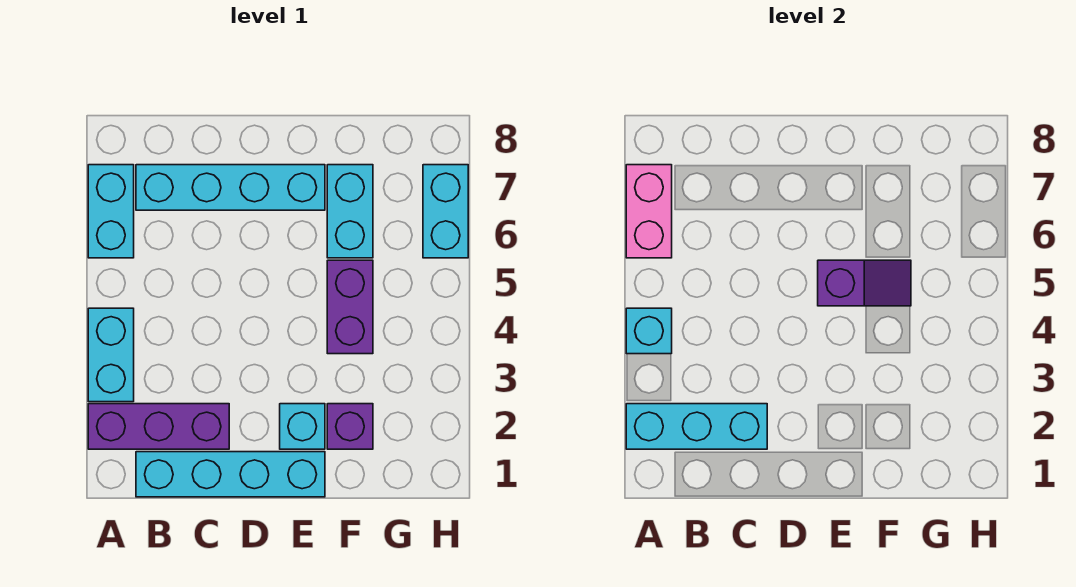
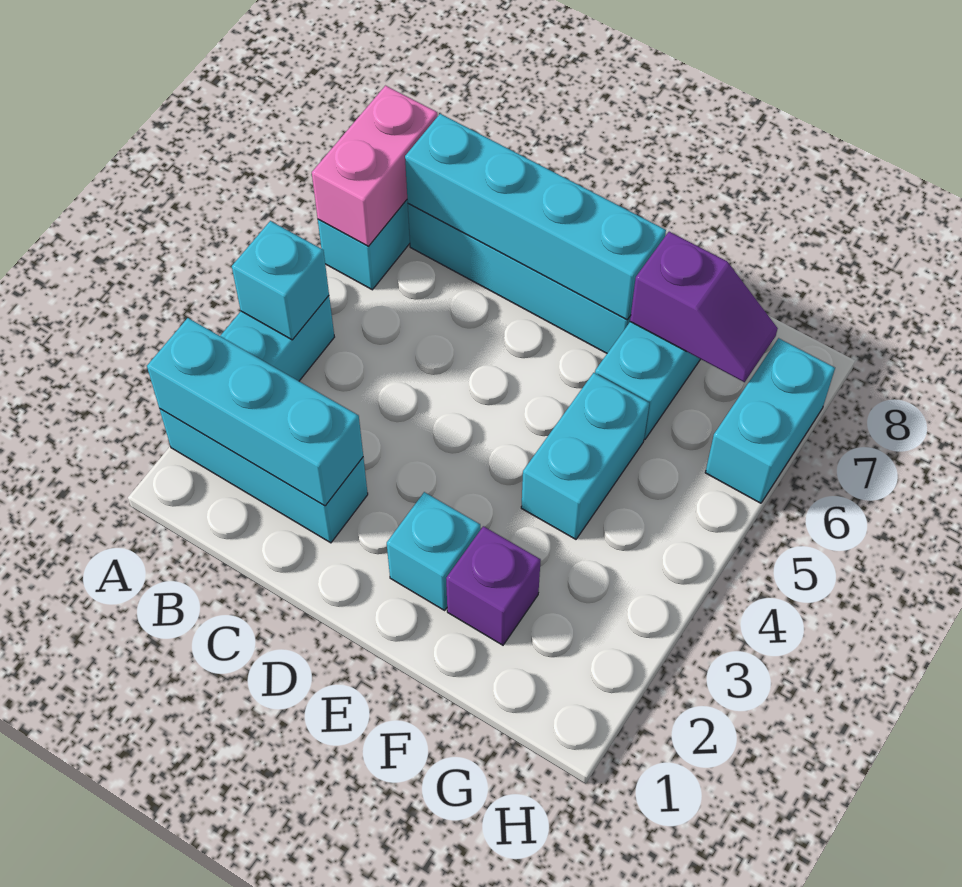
purple 1x3 brick [88,404,229,449] -> cyan 1x3 brick [160,409,368,543]
cyan 1x4 brick [136,452,325,497] -> cyan 1x4 brick moved to [405,114,666,320]
purple 1x2 slope [818,260,911,306] -> purple 1x2 slope moved to [630,232,778,382]
purple 1x2 brick [327,260,373,354] -> cyan 1x2 brick [521,373,649,539]

